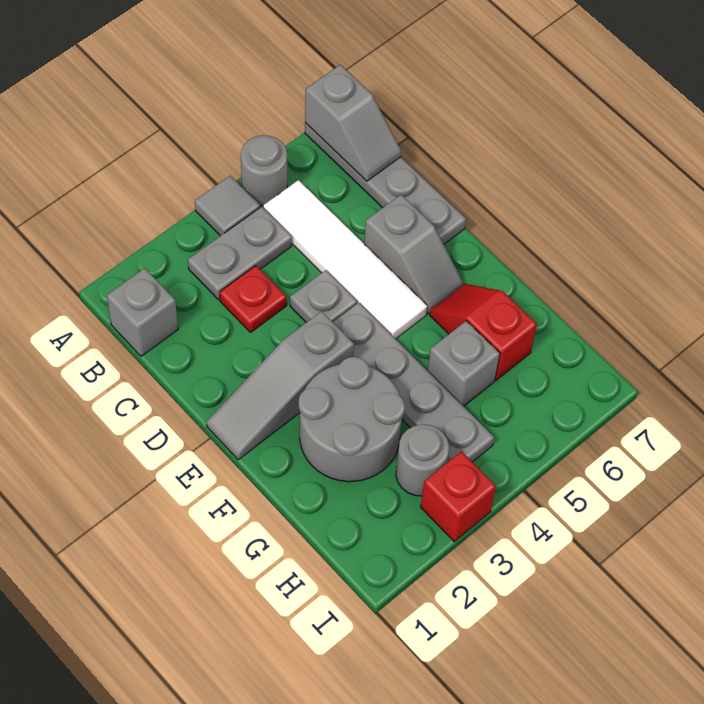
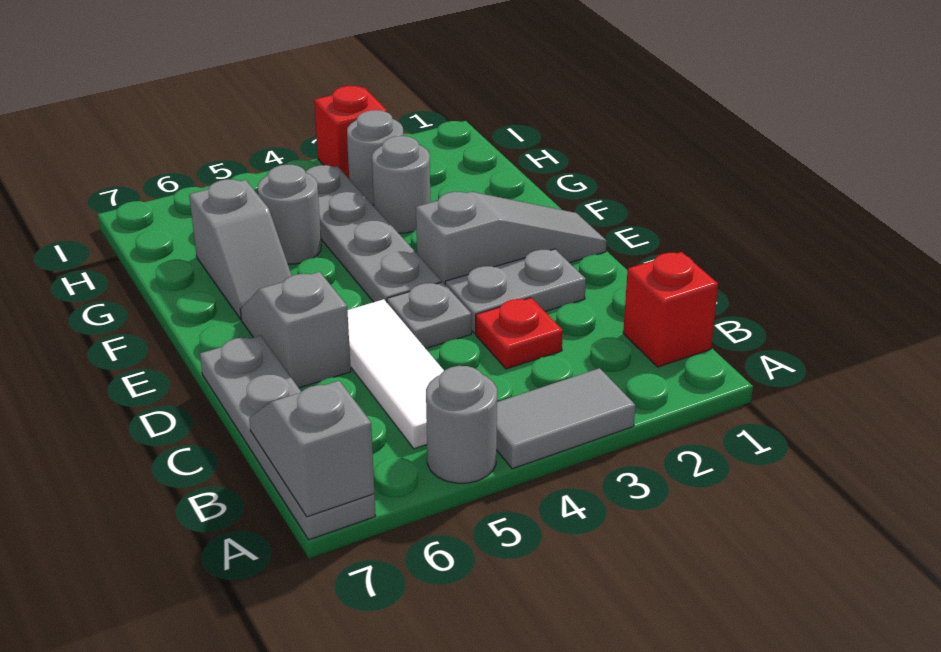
grey 1x1 tile [195,176,260,236] -> grey 1x2 tile [496,368,635,469]
grey 1x1 brick [107,268,178,356] -> red 1x1 brick [623,252,718,367]
grey 1x2 plate [188,207,292,300] -> grey 1x2 plate moved to [445,249,586,333]
white 1x4 tile [263,180,427,339] -> white 1x3 tile [347,299,444,449]
grey 2x2 round brick [299,357,405,482] -> grey 1x1 round brick [372,136,430,233]
red 1x2 slope [430,284,537,380] -> grey 1x2 slope [189,179,292,319]
grey 1x1 brick [428,321,500,406] -> grey 1x1 round brick [258,165,321,264]

